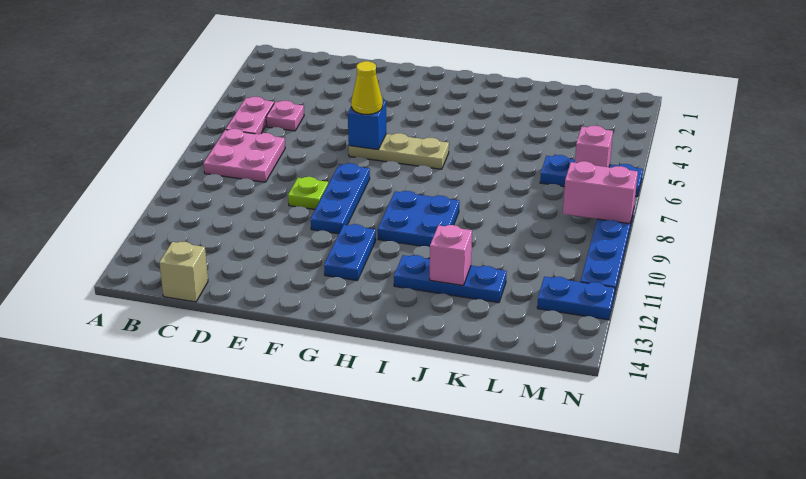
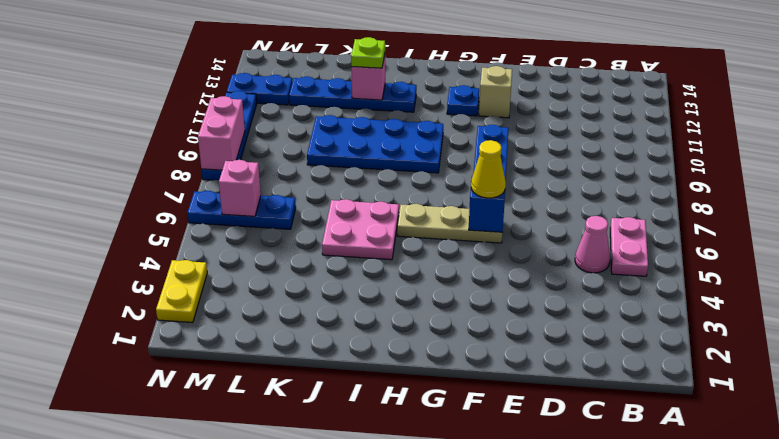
pink 2x2 plate [204,129,285,182] -> pink 2x2 plate moved to [322,199,399,260]
pink 1x1 plate [266,101,304,131] -> pink 1x1 cone [575,216,610,273]
tan 1x1 brick [159,242,208,302] -> tan 1x1 brick moved to [479,66,512,118]
lime 1x1 plate [288,177,328,209] -> lime 1x1 plate moved to [351,37,385,68]
blue 1x2 plate [324,224,376,280] -> blue 1x1 plate [447,85,479,116]
blue 2x2 plate [378,191,459,247] -> blue 2x4 plate [307,115,443,173]
blue 1x3 plate [394,255,507,303] -> blue 1x4 plate [289,76,416,112]
pink 1x2 brick [563,161,638,224] -> pink 1x2 brick turned to [198,96,245,170]
none -> yellow 1x2 plate [156,260,207,323]

